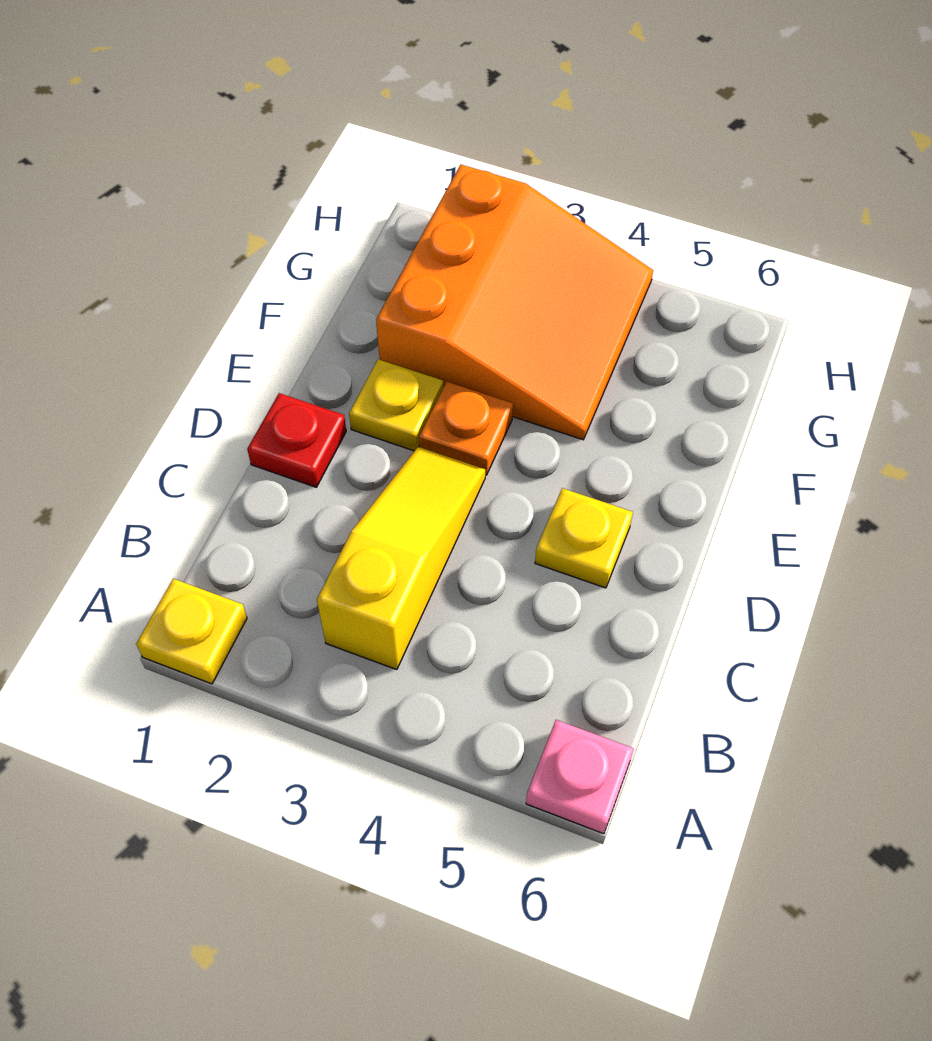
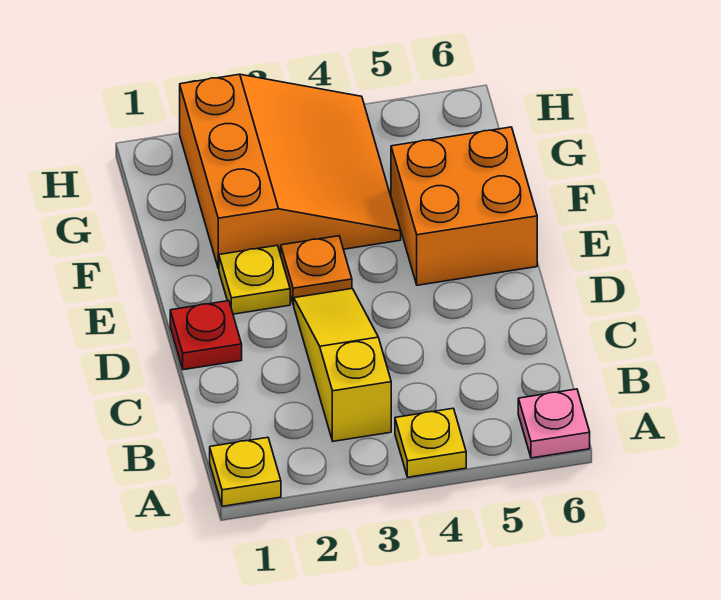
yellow 1x1 plate [535,488,633,588] -> yellow 1x1 plate moved to [395,408,466,477]
none -> orange 2x2 brick [391,127,537,285]

